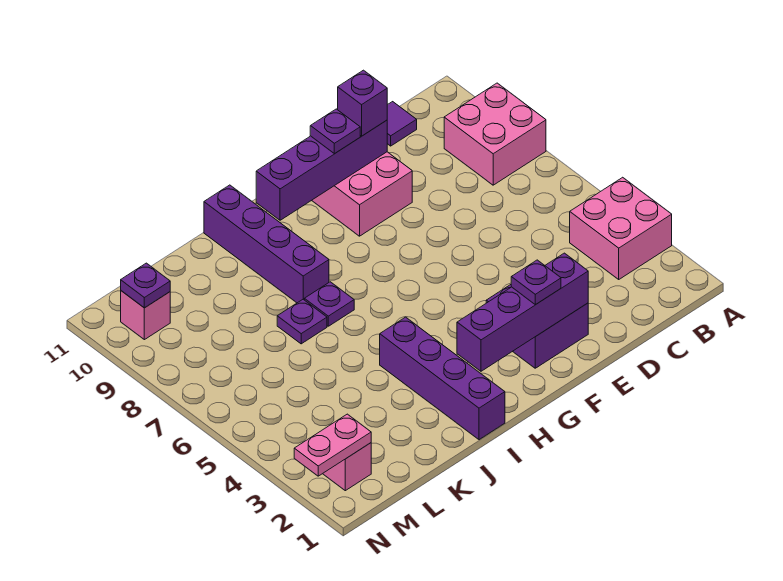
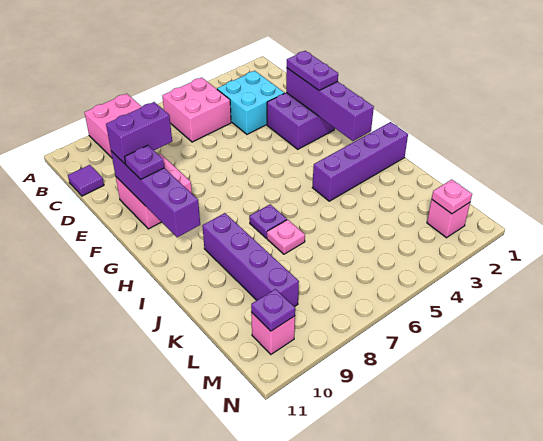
pink 2x2 brick [570,177,672,279] -> pink 2x2 brick moved to [162,78,231,142]
none -> cyan 2x2 brick [217,71,284,134]
purple 1x1 brick [338,70,387,136] -> purple 1x2 brick [106,102,172,164]
purple 1x1 plate [511,260,561,305] -> purple 1x2 plate [287,51,338,90]
purple 1x4 brick [204,185,329,303] -> purple 1x4 brick turned to [202,213,299,307]
purple 1x1 plate [277,299,327,344] -> pink 1x1 plate [267,220,305,254]
pink 1x2 plate [294,414,371,476] -> pink 1x1 plate [432,179,472,214]

